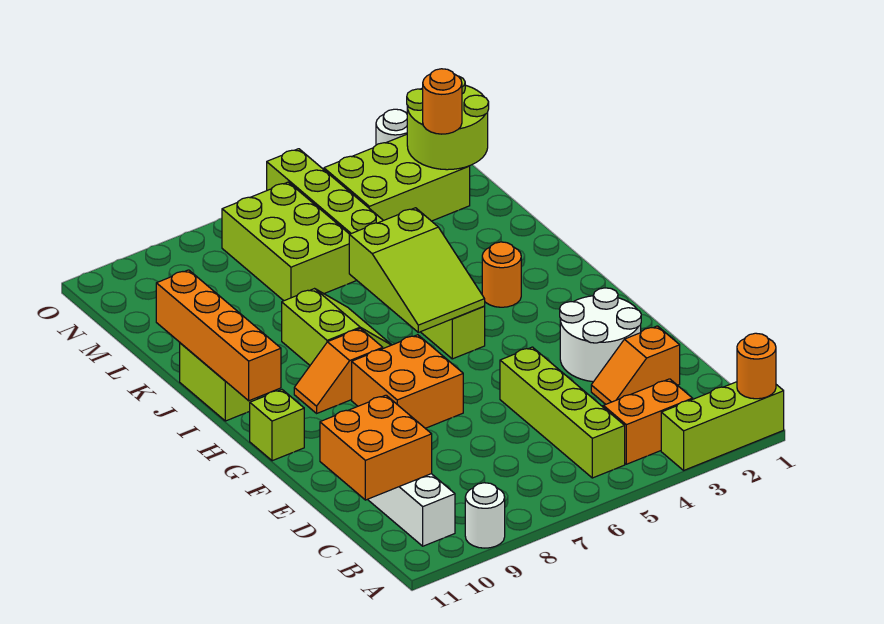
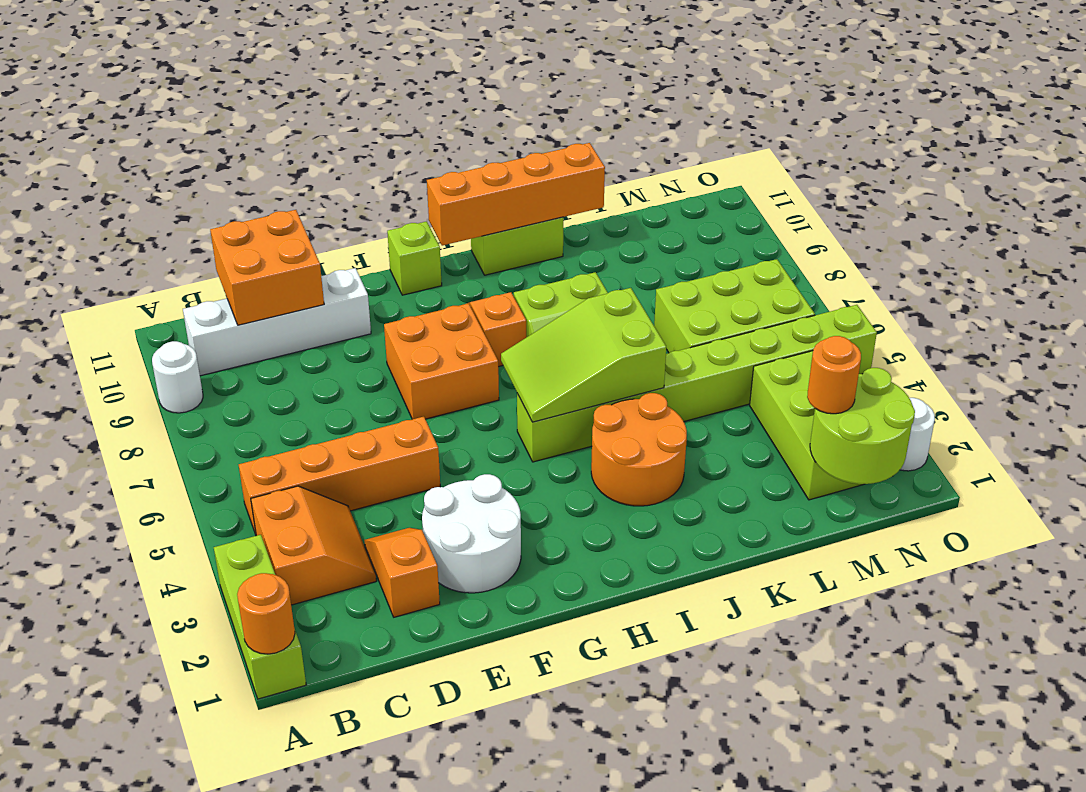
lime 1x4 brick [500,347,625,478] -> orange 1x4 brick [239,417,440,534]
orange 1x1 round brick [482,242,521,307] -> orange 2x2 round brick [591,393,687,506]

